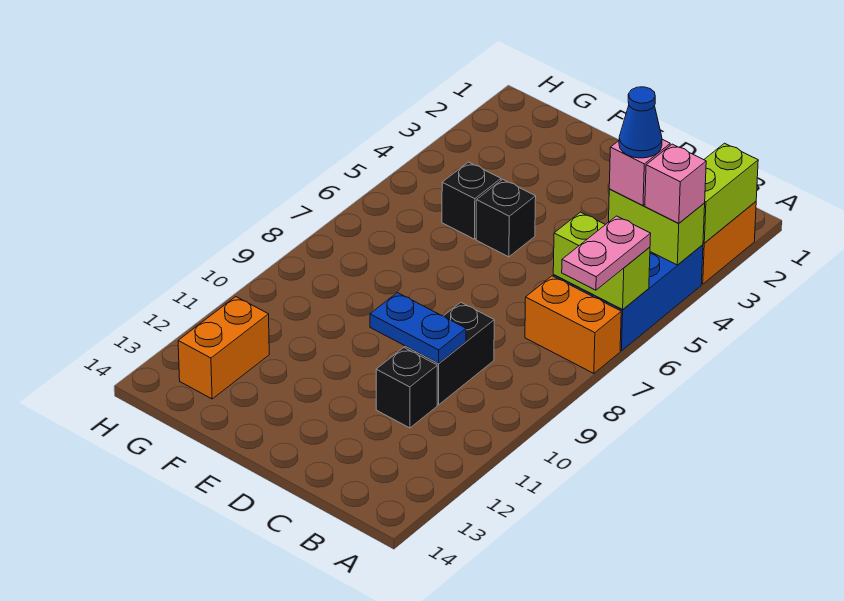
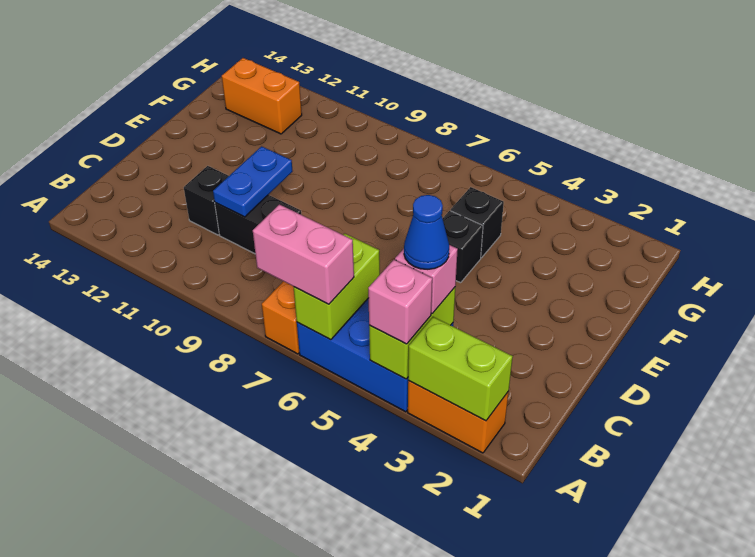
pink 1x2 plate [562,216,651,290] -> pink 1x2 brick [253,204,354,304]

